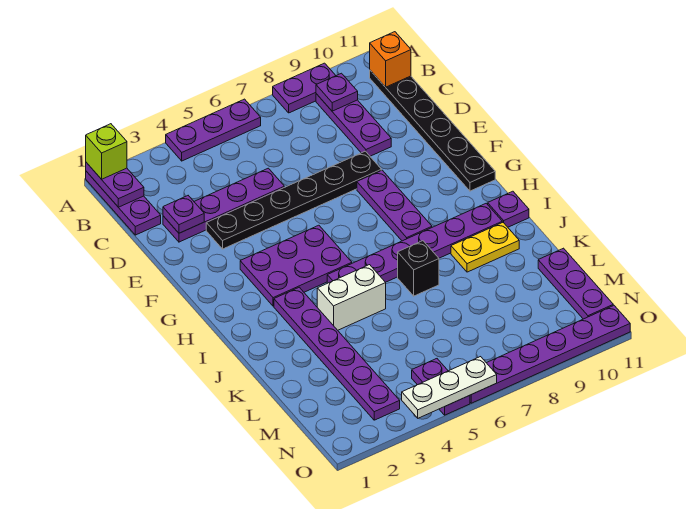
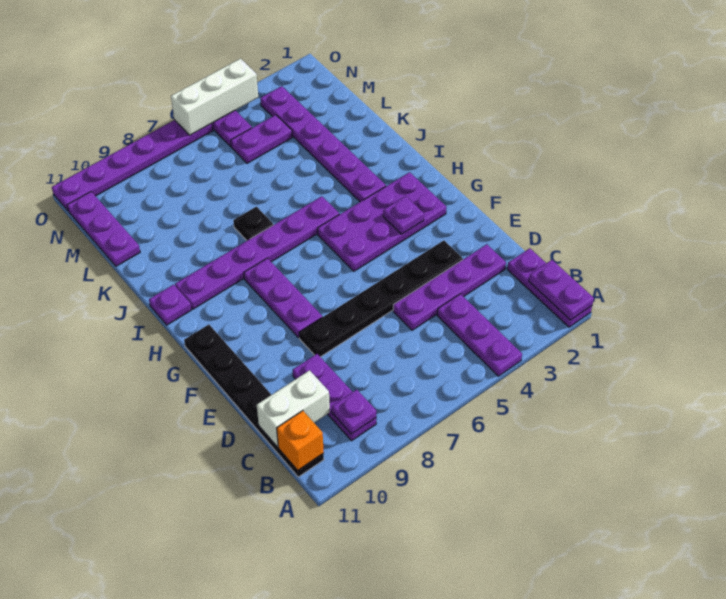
lime 1x1 brick [86,124,127,179] -> none
purple 1x3 plate [166,99,261,161] -> purple 1x3 plate turned to [437,294,522,376]
purple 1x2 plate [273,63,336,113] -> purple 1x2 plate moved to [231,115,292,163]
purple 1x1 plate [163,196,204,233] -> purple 1x1 plate moved to [383,196,424,234]
purple 2x3 plate [240,225,352,306] -> purple 2x4 plate [317,172,446,271]
white 1x2 brick [317,265,386,330] -> white 1x2 brick moved to [257,370,330,447]
black 1x1 brick [398,241,439,296] -> black 1x1 plate [233,207,273,240]
yellow 1x2 plate [451,222,519,272] -> none
white 1x3 plate [402,357,497,418] -> white 1x3 brick [171,59,258,135]

